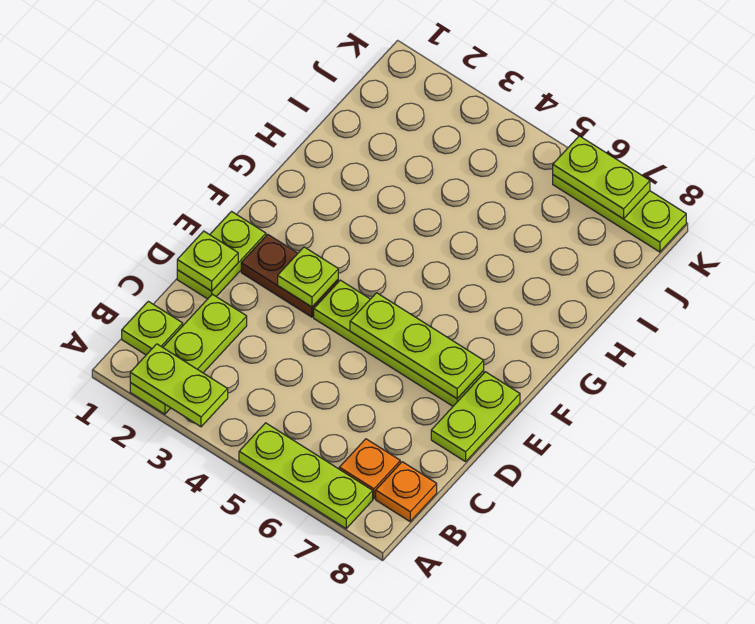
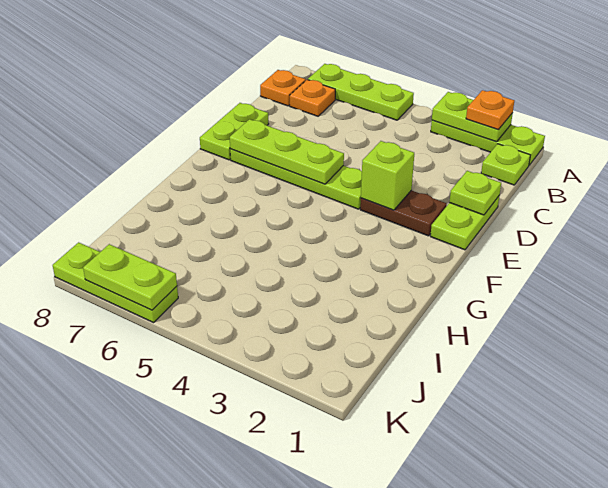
lime 1x3 plate [130,294,247,414] -> lime 1x3 plate turned to [431,120,545,165]
none -> orange 1x1 plate [466,90,514,130]
lime 1x1 plate [278,247,338,307] -> lime 1x1 brick [361,141,414,210]

